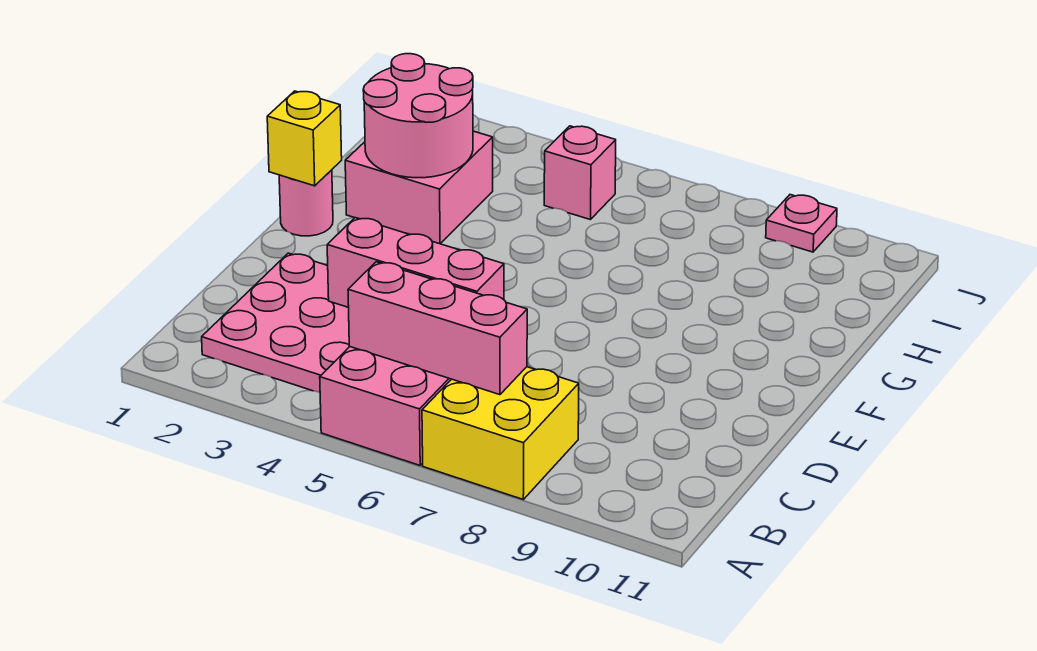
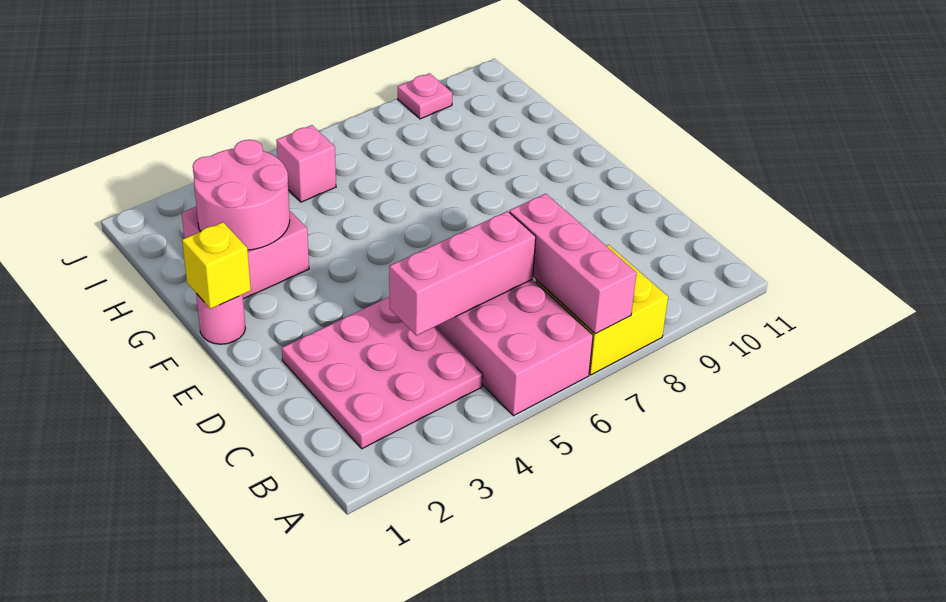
pink 1x3 brick [348,262,527,395] -> pink 1x3 brick turned to [509,194,637,334]

